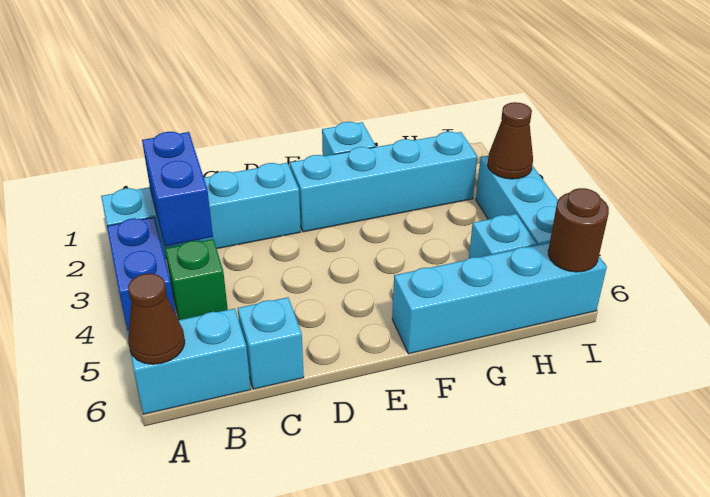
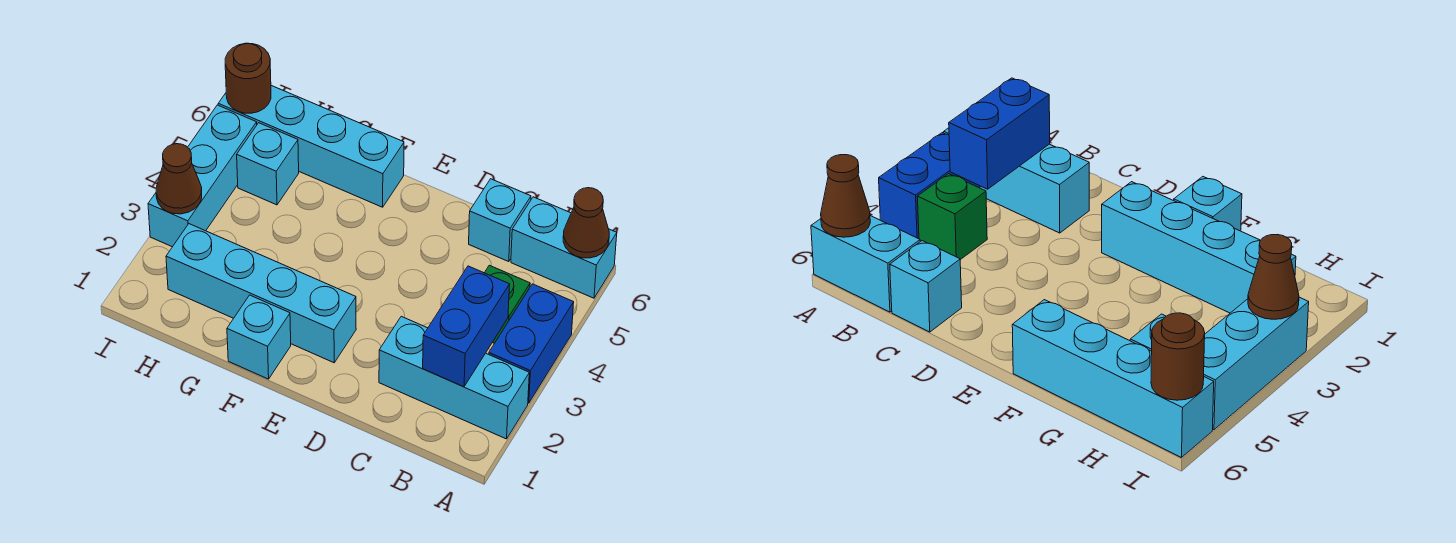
cyan 1x4 brick [101,163,301,259] -> cyan 1x3 brick [379,316,529,439]

